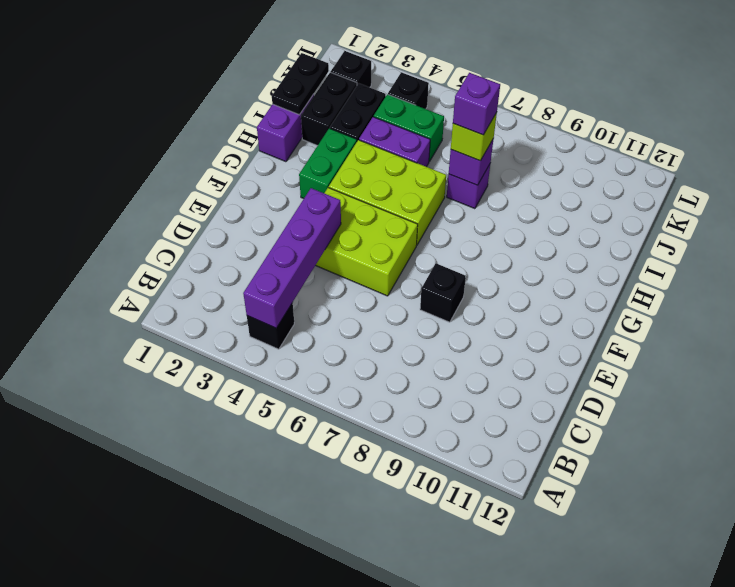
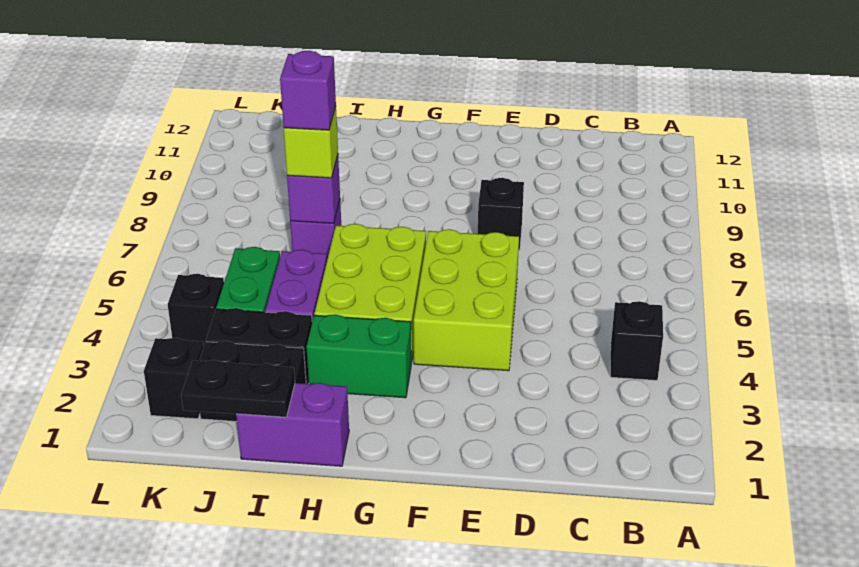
purple 1x4 brick [243,188,341,328] -> none

